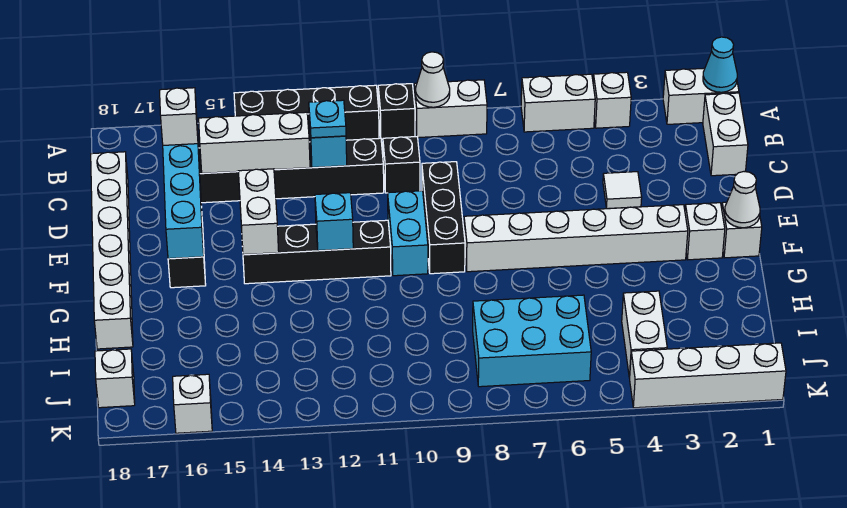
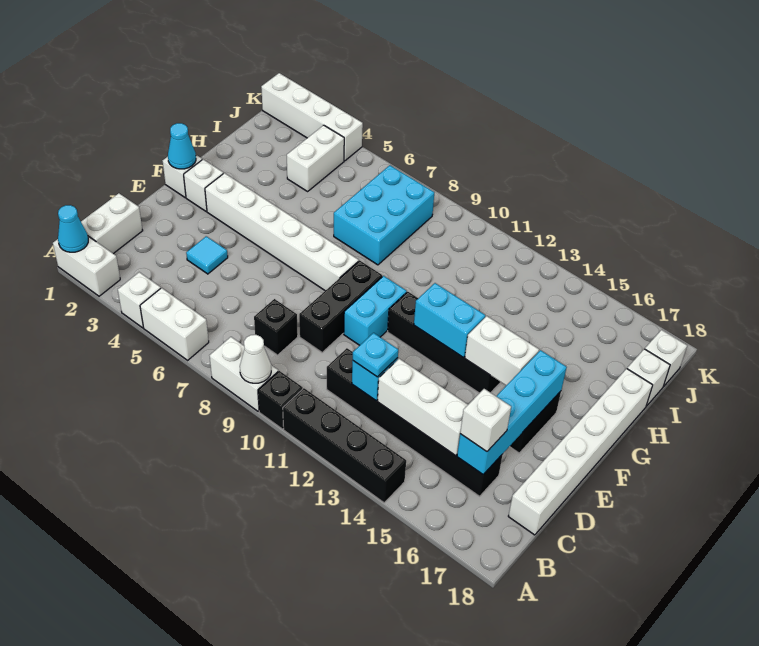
black 1x1 brick [383,137,420,193] -> black 1x1 brick moved to [254,299,298,355]
white 1x1 tile [603,172,642,209] -> cyan 1x1 tile [186,236,228,274]
white 1x2 brick [238,169,279,255] -> white 1x2 brick turned to [465,316,539,385]
white 1x1 cone [725,172,760,228] -> cyan 1x1 cone [168,123,196,169]
cyan 1x1 brick [315,193,353,251] -> cyan 1x2 brick [414,283,485,357]
cyan 2x3 brick [473,295,591,387] -> cyan 2x3 brick turned to [334,165,434,265]
white 1x1 brick [173,374,212,433] -> white 1x1 brick moved to [627,349,670,406]

